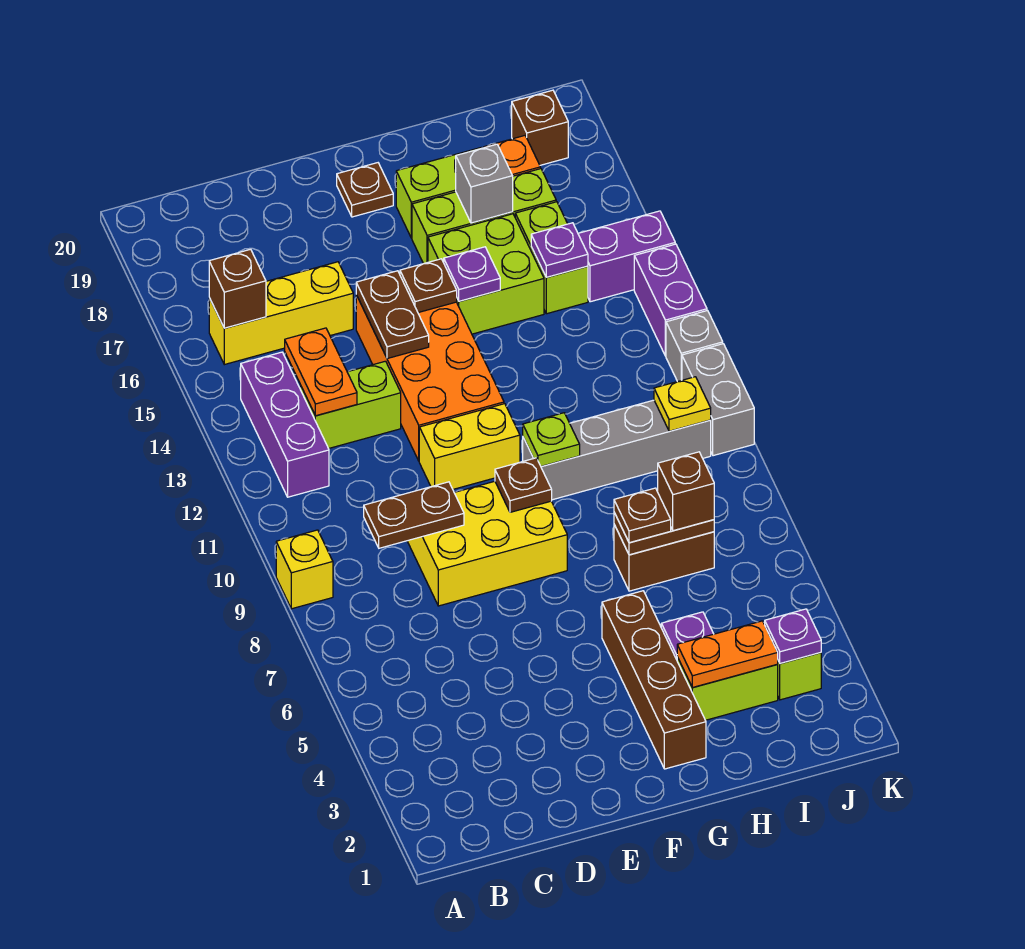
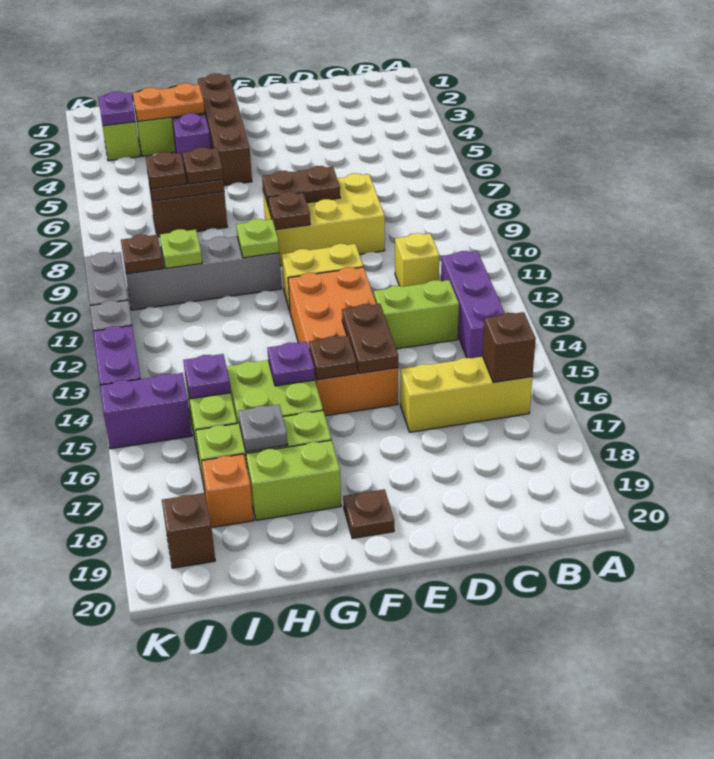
yellow 1x1 brick [276,530,333,609] -> yellow 1x1 brick moved to [395,233,439,287]
brown 1x2 plate [364,482,464,548] -> brown 1x2 plate moved to [262,166,340,206]
orange 1x2 plate [285,328,357,416] -> none
grey 1x1 brick [456,144,513,223] -> grey 1x1 plate [238,404,288,452]
brown 1x1 brick [658,452,714,531] -> brown 1x1 plate [146,152,186,189]
none -> lime 1x1 plate [160,229,202,268]
yellow 1x1 plate [654,377,711,431] -> brown 1x1 plate [121,235,163,274]

